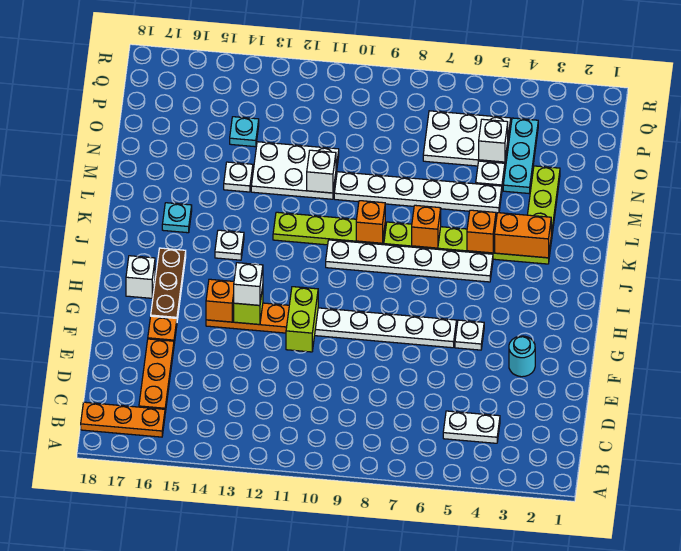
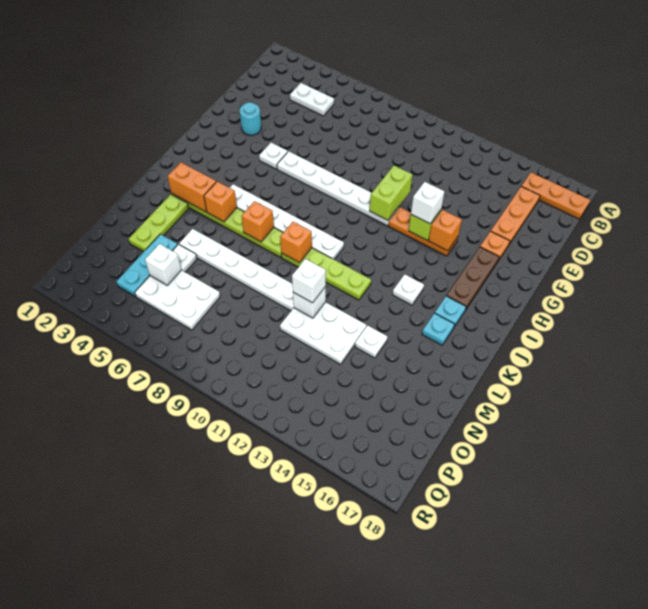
white 1x1 brick [126,256,155,298] -> white 1x1 brick moved to [292,259,326,303]
cyan 1x1 plate [230,117,259,147] -> cyan 1x1 plate moved to [435,296,466,327]

